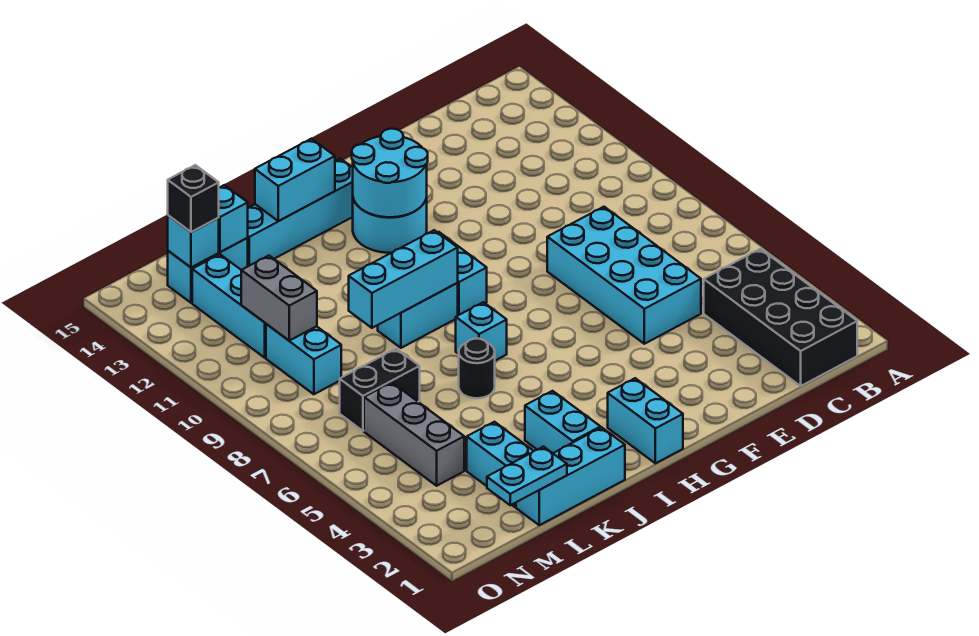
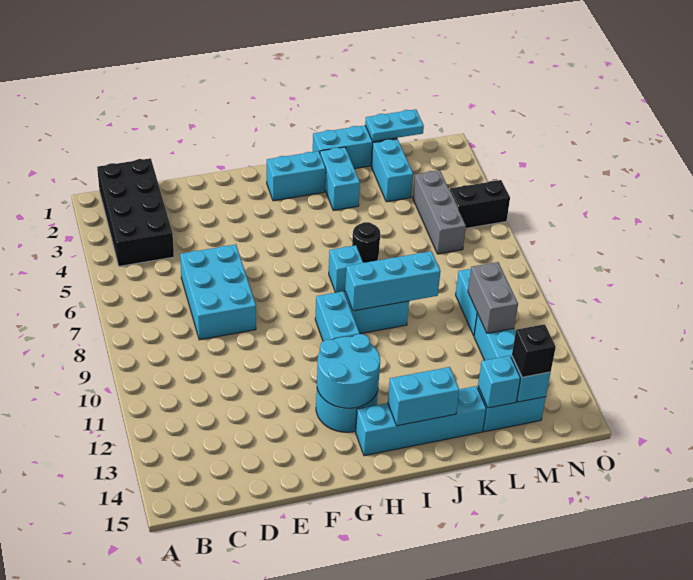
cyan 2x4 brick [547,207,701,344] -> cyan 2x3 brick [180,244,256,340]
cyan 1x2 brick [608,378,683,463] -> cyan 1x2 brick turned to [267,151,326,201]
black 1x2 brick [340,349,420,431] -> black 1x2 brick moved to [450,180,510,228]

